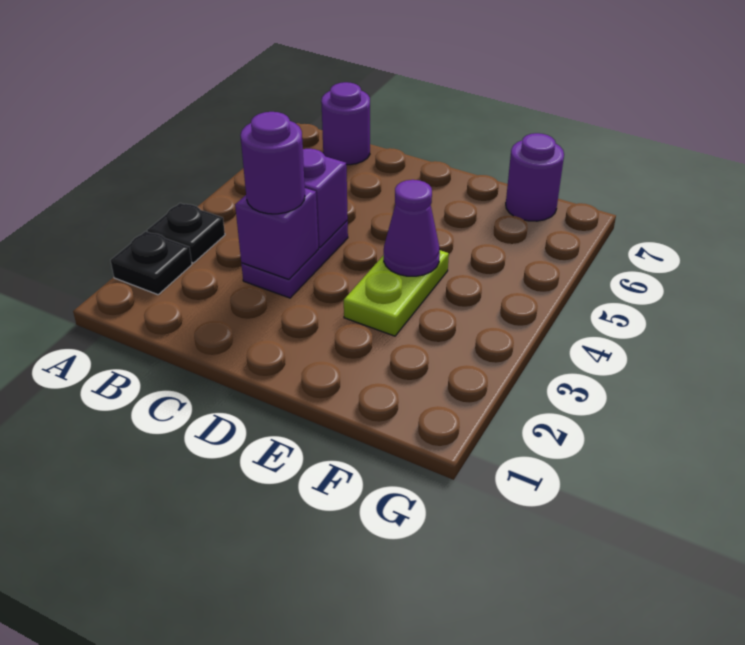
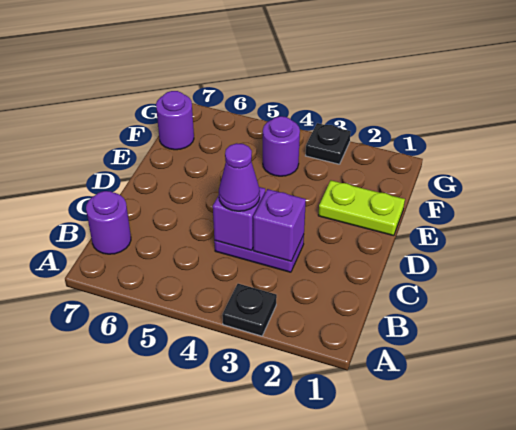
black 1x1 plate [110,231,192,295] -> black 1x1 plate moved to [306,123,351,164]
purple 1x1 round brick [240,112,305,214] -> purple 1x1 round brick moved to [263,116,300,176]
lime 1x2 plate [344,250,449,336] -> lime 1x2 plate moved to [318,180,405,236]
purple 1x1 cone [384,180,440,276] -> purple 1x1 cone moved to [219,143,260,211]

